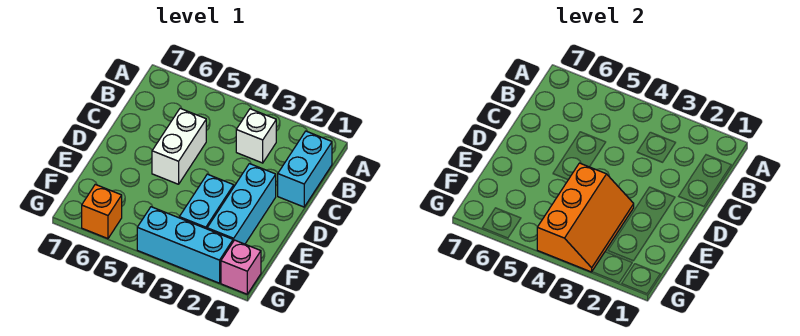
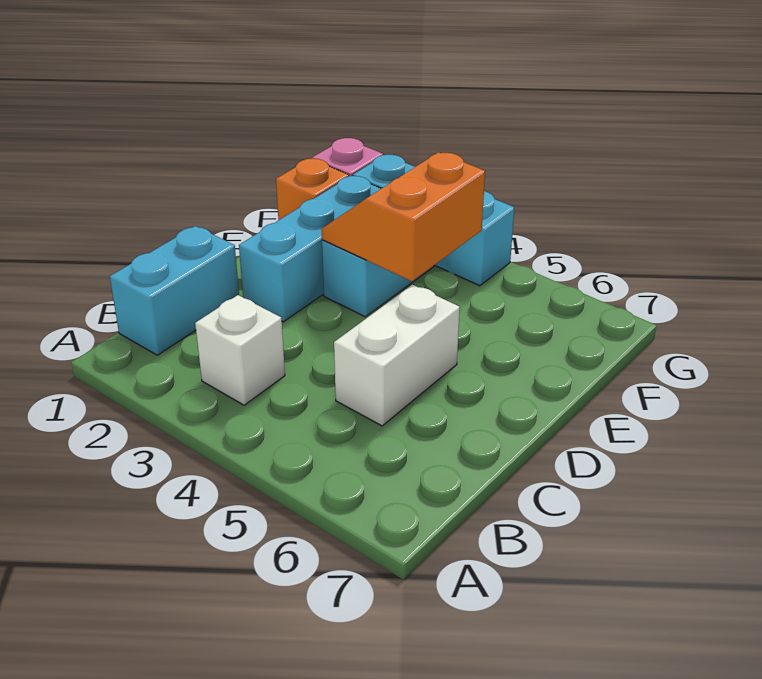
orange 2x3 slope [537,163,634,272] -> orange 2x2 slope [322,152,485,281]
orange 1x1 brick [82,184,122,239] -> orange 1x1 brick moved to [276,158,349,220]

